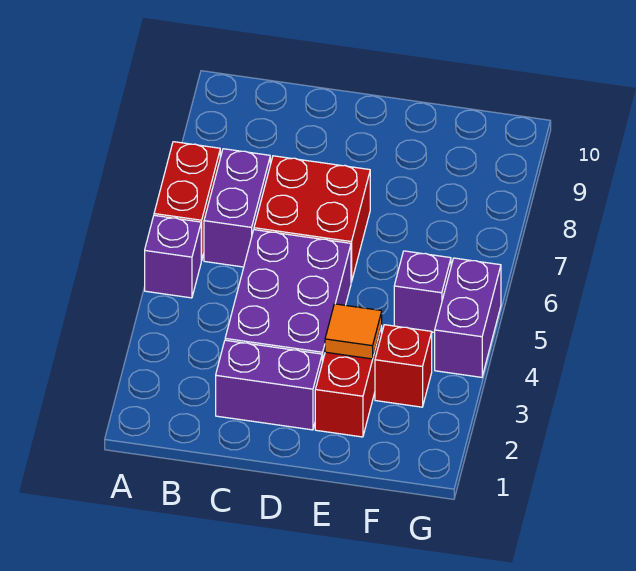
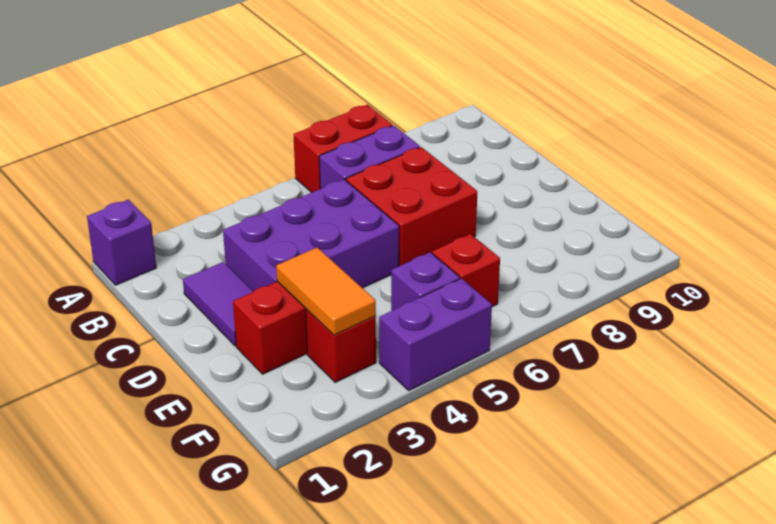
purple 1x1 brick [145,215,201,298] -> purple 1x1 brick moved to [87,200,156,285]
purple 1x2 brick [216,340,322,430] -> purple 1x2 tile [183,262,253,346]
orange 1x1 tile [325,304,382,359] -> orange 1x2 tile [276,247,376,335]
none -> red 1x1 brick [432,234,500,307]

